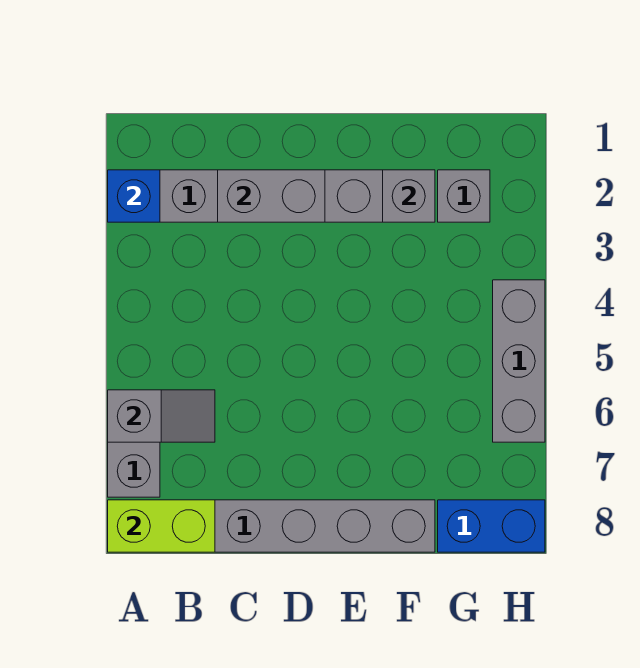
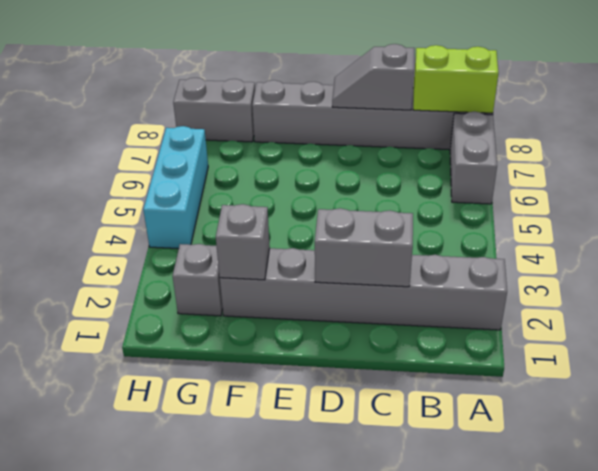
blue 1x1 brick [108,170,160,222] -> none
grey 1x2 slope [108,390,215,442] -> grey 1x2 slope moved to [332,44,414,110]
blue 1x2 brick [438,500,545,552] -> grey 1x2 brick [173,78,255,142]
grey 1x3 brick [493,280,545,442] -> cyan 1x3 brick [143,126,208,249]

